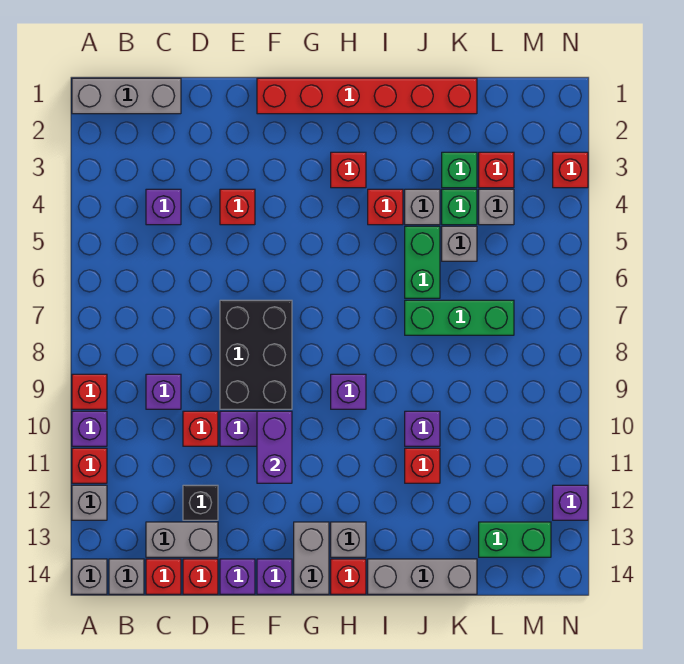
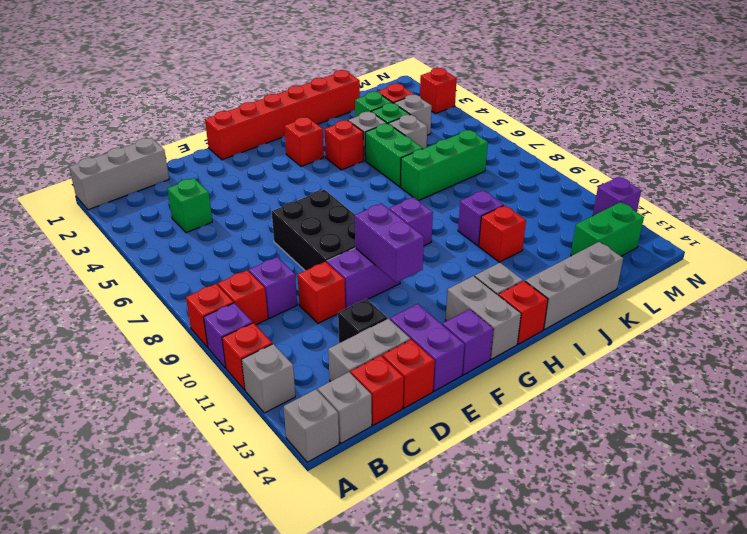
purple 1x1 brick [146,189,181,225] -> green 1x1 brick [167,178,212,233]
red 1x1 brick [220,189,255,225] -> red 1x1 brick moved to [218,270,268,325]
purple 1x1 brick [220,559,255,594] -> purple 1x2 brick [390,304,464,391]

